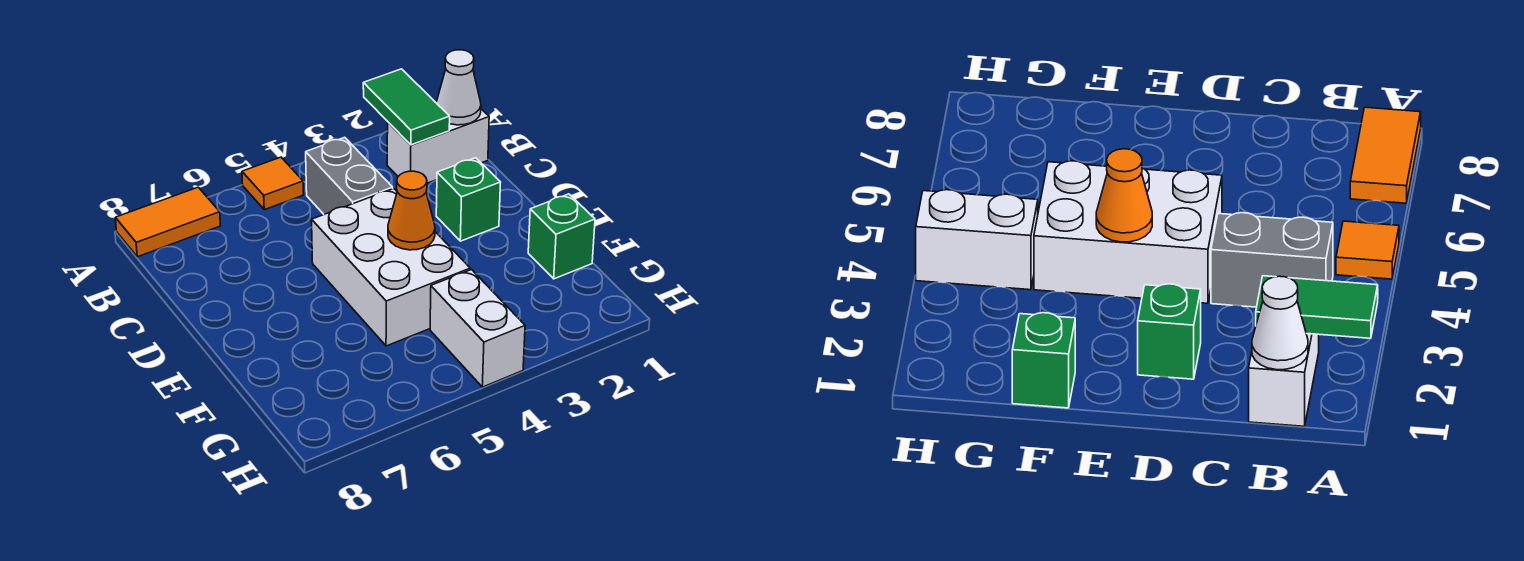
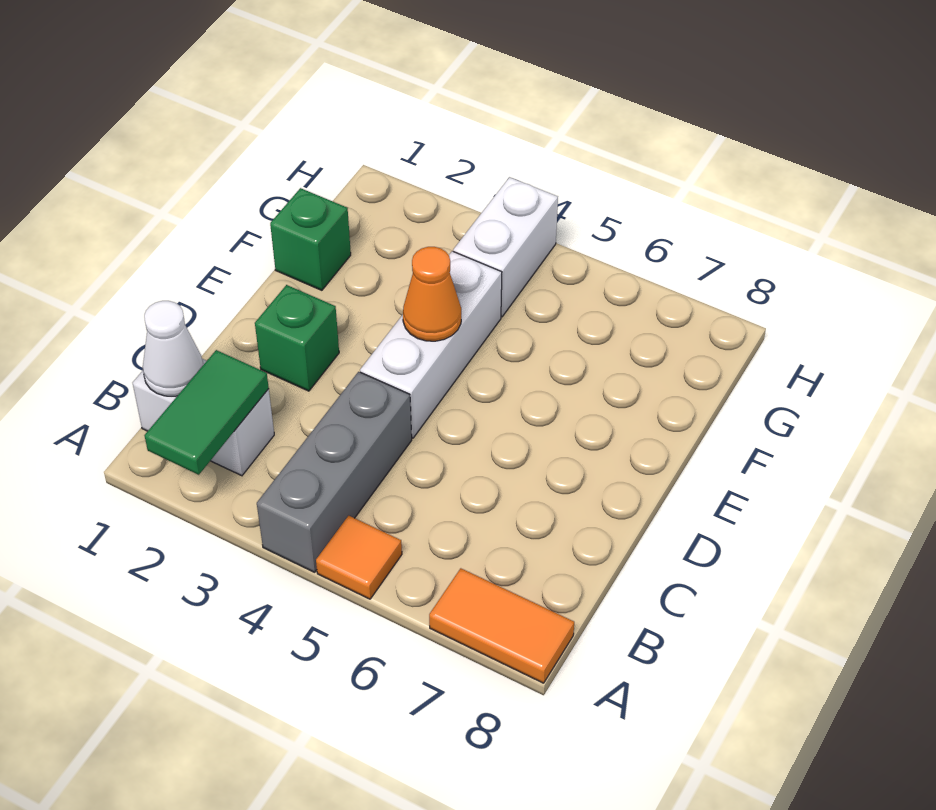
grey 1x2 brick [306,137,393,214] -> grey 1x3 brick [257,372,412,572]
white 2x3 brick [312,189,470,346] -> white 1x3 brick [360,251,502,438]

